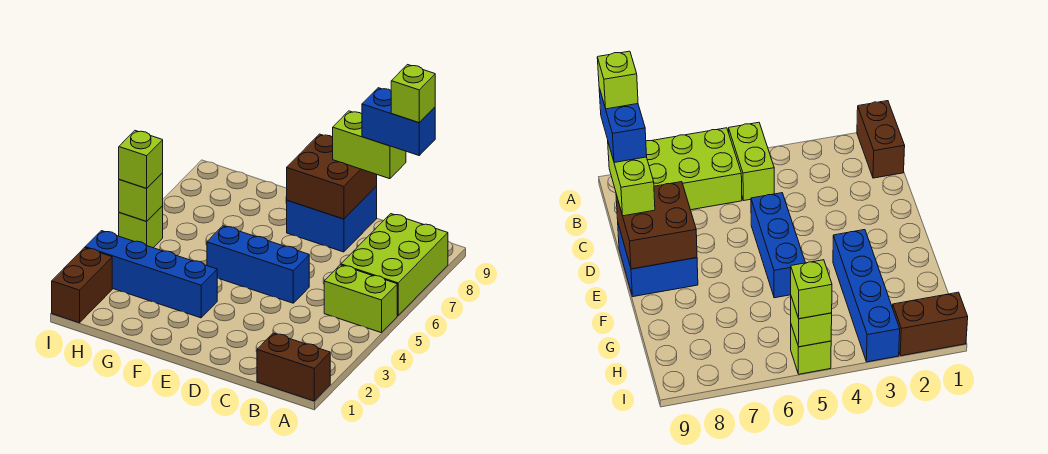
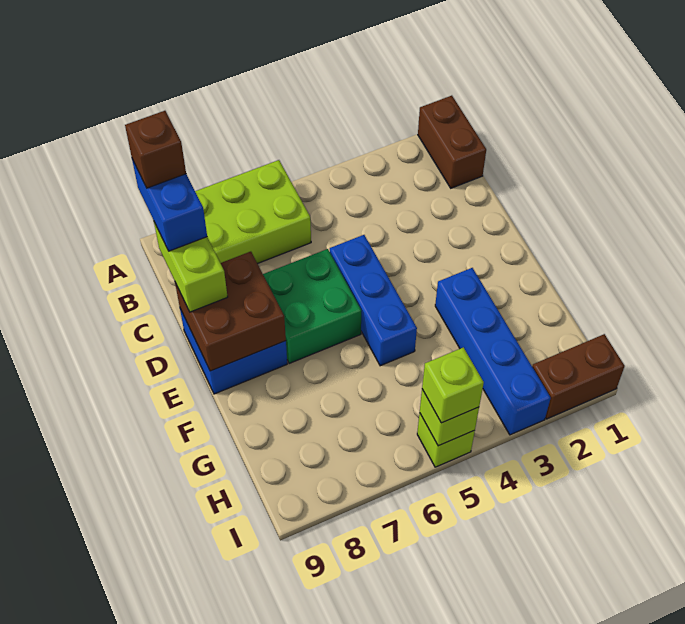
lime 1x2 brick [324,265,397,333] -> none
lime 1x1 brick [391,65,435,123] -> brown 1x1 brick [125,111,186,188]
none -> green 2x2 brick [263,249,361,363]

